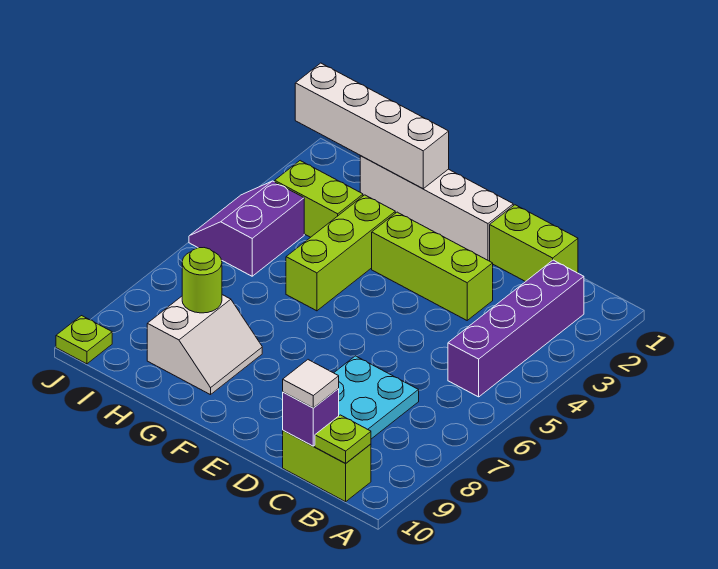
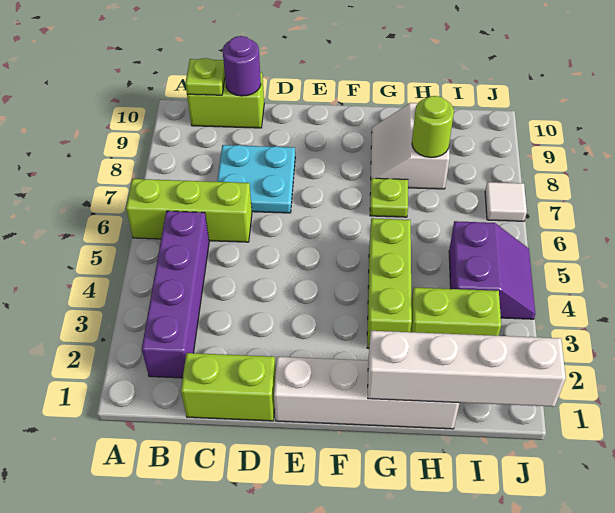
purple 1x1 brick [283,389,339,446] -> purple 1x1 round brick [223,36,261,96]
white 1x1 tile [283,360,339,408] -> white 1x1 tile moved to [485,182,527,221]
lime 1x3 brick [372,212,493,320] -> lime 1x3 brick moved to [126,179,252,242]
lime 1x1 plate [56,316,112,364] -> lime 1x1 plate moved to [370,178,408,217]

